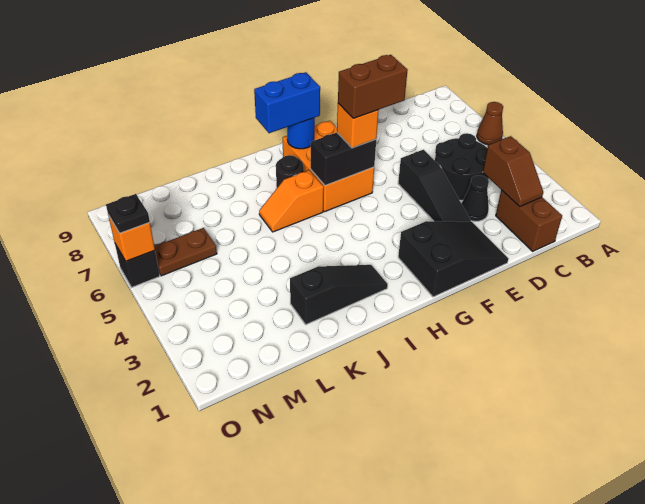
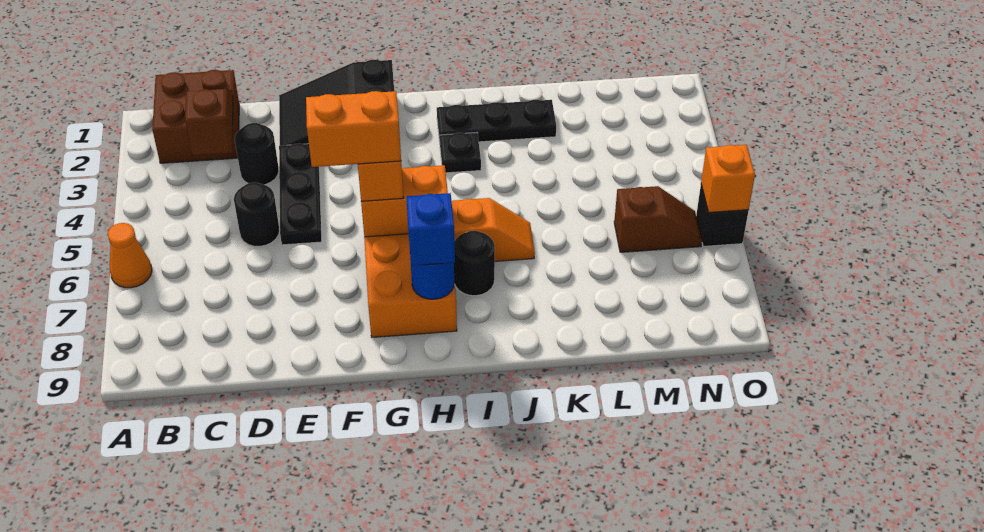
brown 1x1 cone [477,102,503,145] -> orange 1x1 cone [108,223,152,288]
brown 1x2 brick [496,190,562,251] -> brown 2x2 brick [152,70,239,163]
black 2x2 round brick [435,133,489,200] -> black 1x1 round brick [234,182,280,246]
black 1x1 cone [461,175,489,221] -> black 1x1 round brick [235,123,279,185]
black 1x3 slope [398,150,471,222] -> black 1x3 plate [279,143,322,245]
brown 1x2 brick [338,55,408,118] -> orange 1x2 brick [306,91,401,167]
black 1x2 brick [311,133,376,186] -> orange 1x2 brick [361,165,448,237]
blue 1x2 brick [254,72,320,133] -> blue 1x1 brick [406,193,455,266]
black 1x3 slope [290,265,388,325] -> black 1x3 plate [437,100,556,142]
brown 1x2 plate [154,228,217,276] -> brown 1x2 slope [614,186,702,252]
black 1x1 plate [106,194,150,233] -> black 1x1 plate moved to [440,133,481,173]

